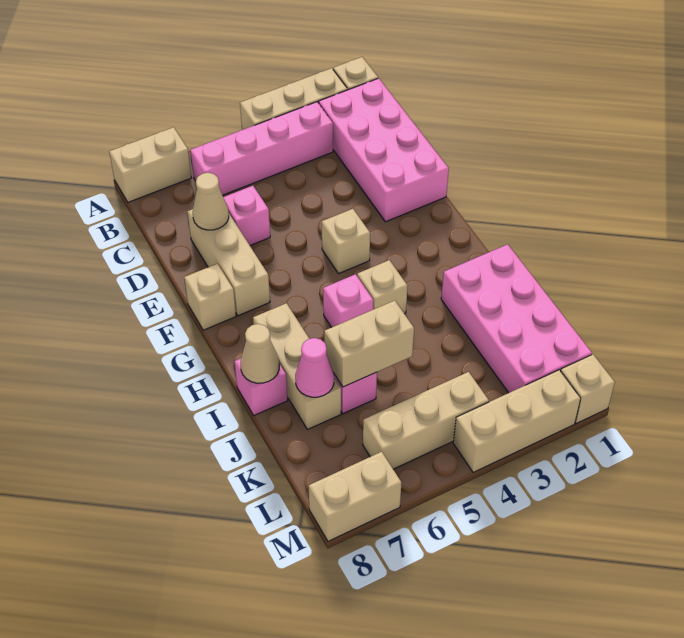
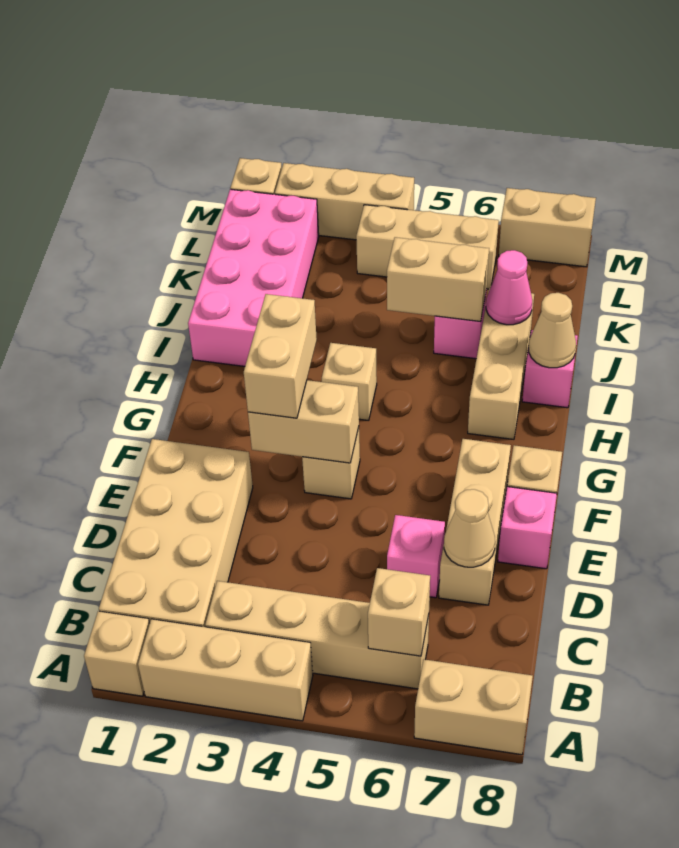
pink 2x4 brick [319,78,449,222] -> tan 2x4 brick [99,439,253,627]
pink 1x4 brick [190,102,333,195] -> tan 1x4 brick [205,581,429,689]
none -> tan 1x1 brick [368,568,430,656]
none -> tan 1x2 brick [248,380,359,463]
none -> tan 1x2 brick [244,294,317,418]
pink 1x1 brick [323,274,373,327] -> pink 1x1 brick moved to [498,487,557,569]

